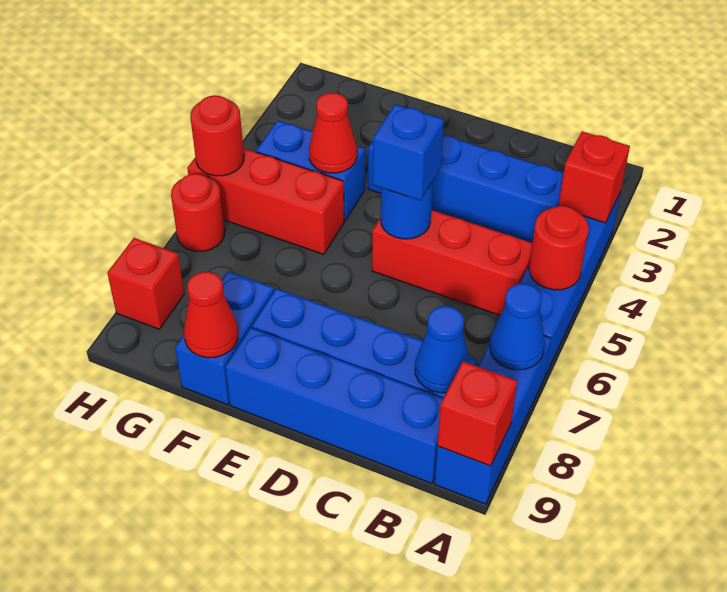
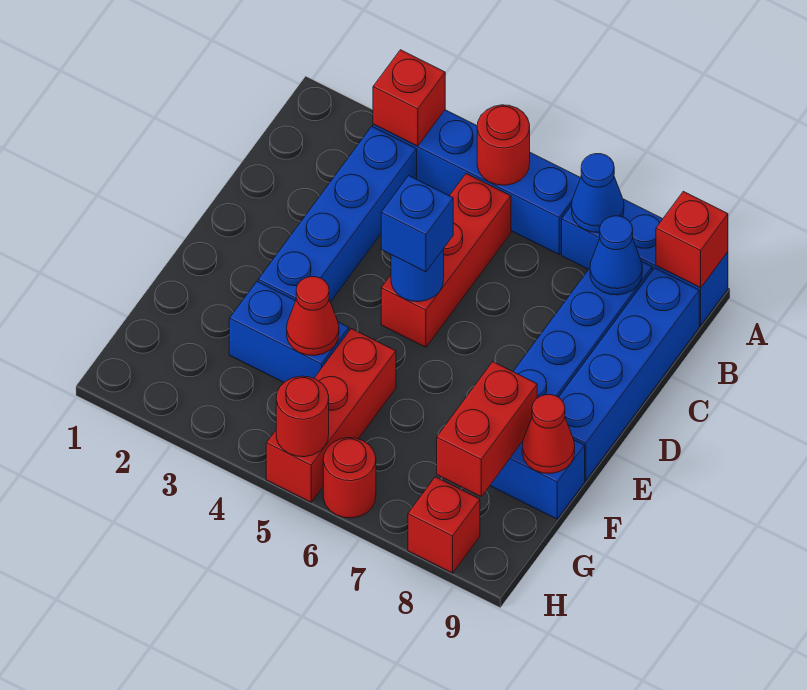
blue 1x2 brick [256,121,365,221] -> blue 1x2 brick turned to [229,282,349,382]
none -> red 1x2 brick [437,362,537,496]

